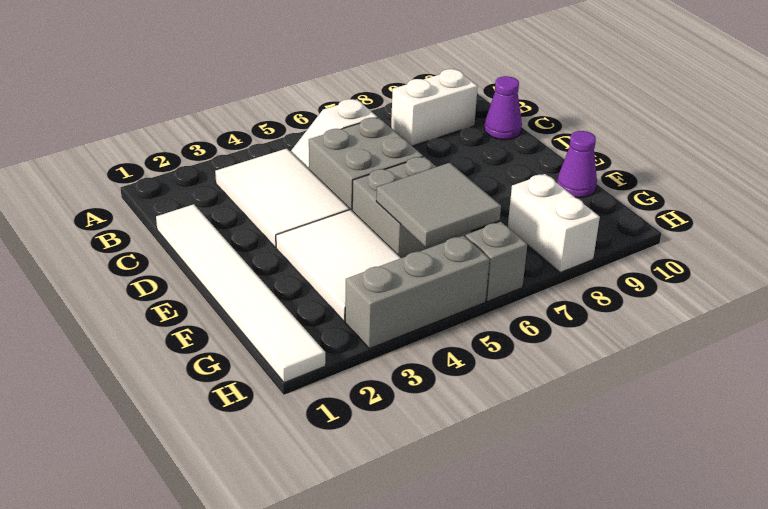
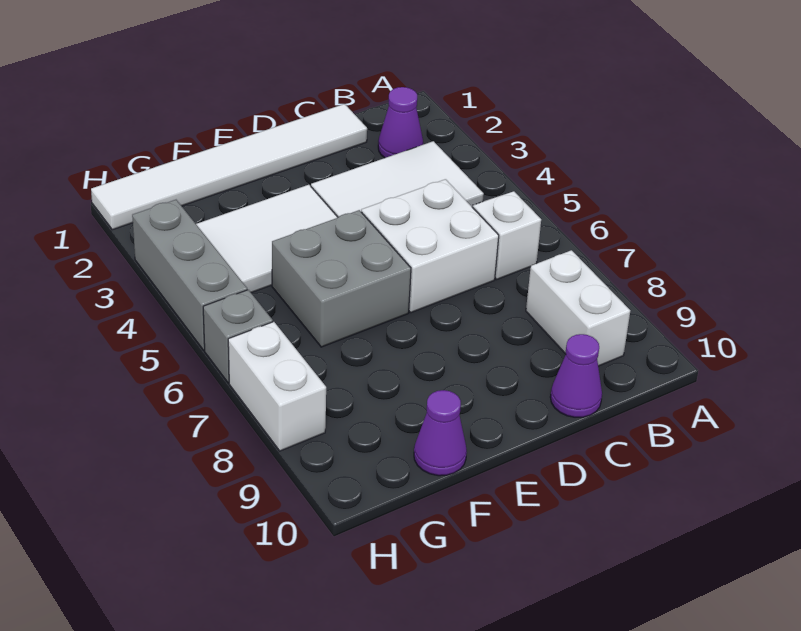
none -> purple 1x1 cone [378,87,423,158]
grey 2x2 brick [309,118,423,210] -> white 2x2 brick [361,179,499,313]
grey 2x2 tile [376,163,501,247] -> none
white 1x2 brick [508,174,600,272] -> white 1x2 brick turned to [228,322,326,451]

